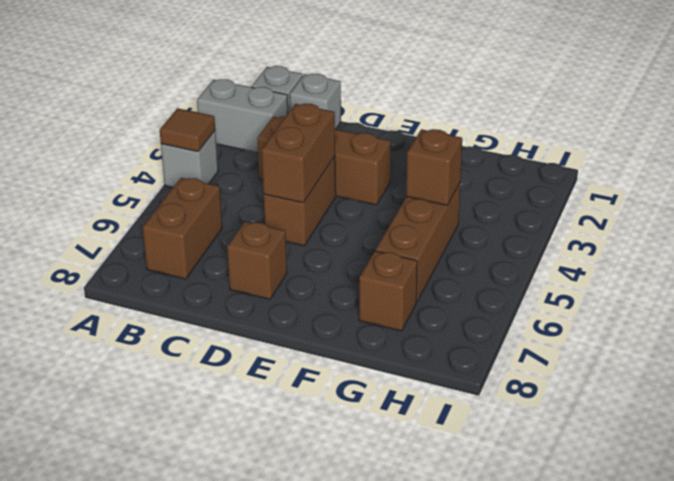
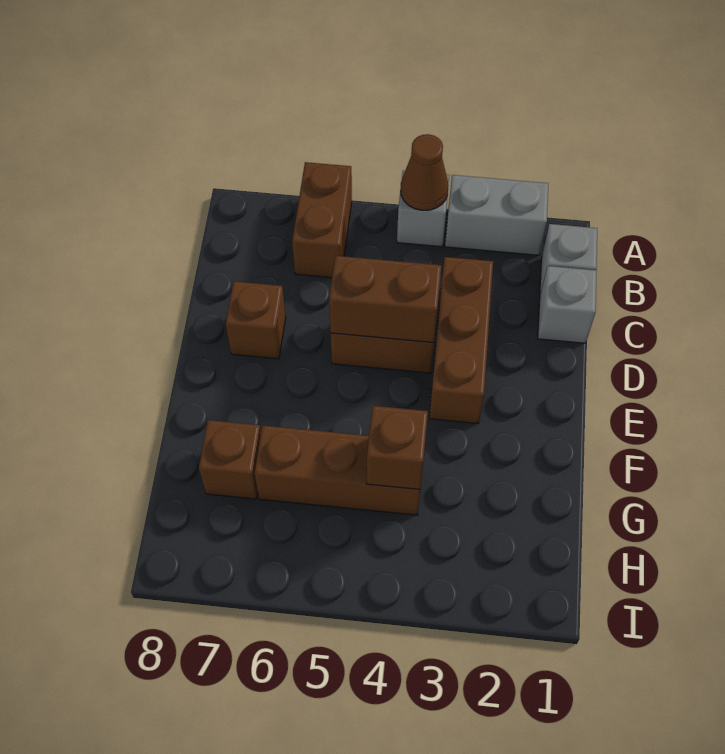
grey 1x2 brick [197,79,288,153] -> grey 1x2 brick turned to [445,175,549,255]
brown 1x1 tile [160,108,215,152] -> brown 1x1 cone [401,134,448,210]
brown 1x2 brick [143,178,222,279] -> brown 1x2 brick turned to [292,162,352,278]

